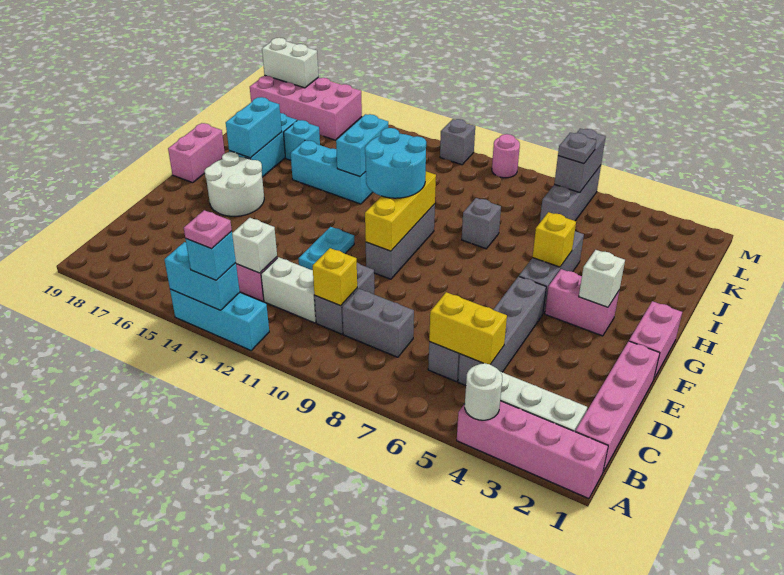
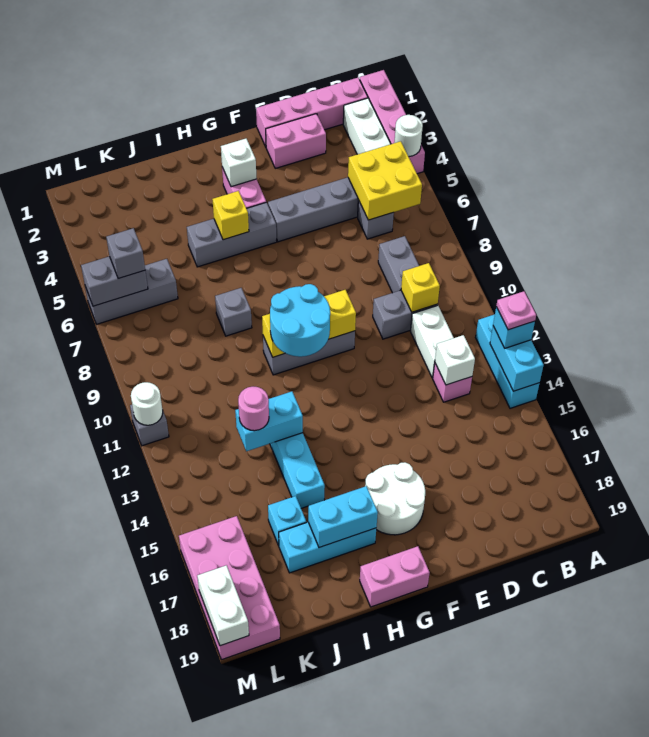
yellow 1x2 brick [429,292,507,364] -> yellow 2x2 brick [348,141,422,220]
cyan 1x2 plate [299,227,354,270] -> none
pink 1x2 brick [629,301,682,379] -> pink 1x2 brick moved to [266,114,326,168]
grey 1x1 plate [558,133,596,164] -> grey 1x1 brick [106,228,145,279]
pink 1x1 round brick [492,134,520,178] -> pink 1x1 round brick moved to [238,387,269,431]
none -> white 1x1 round brick [131,382,163,425]

